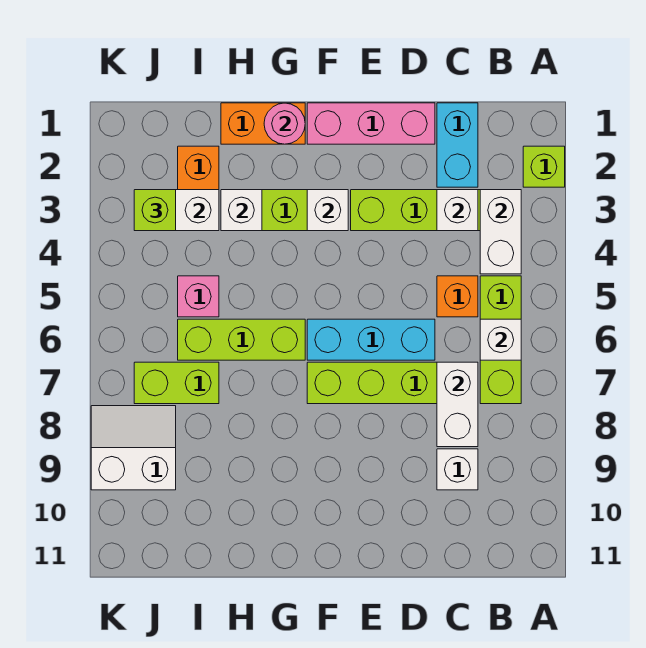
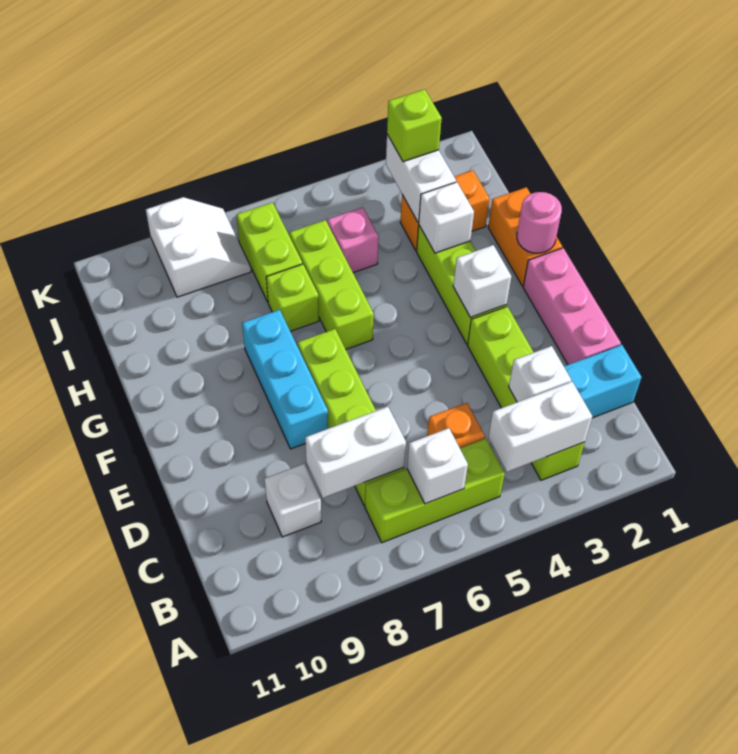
lime 1x1 brick [523,146,565,187] -> lime 1x1 brick moved to [266,264,319,331]
cyan 1x3 brick [307,319,435,360] -> cyan 1x3 brick moved to [242,310,328,449]

